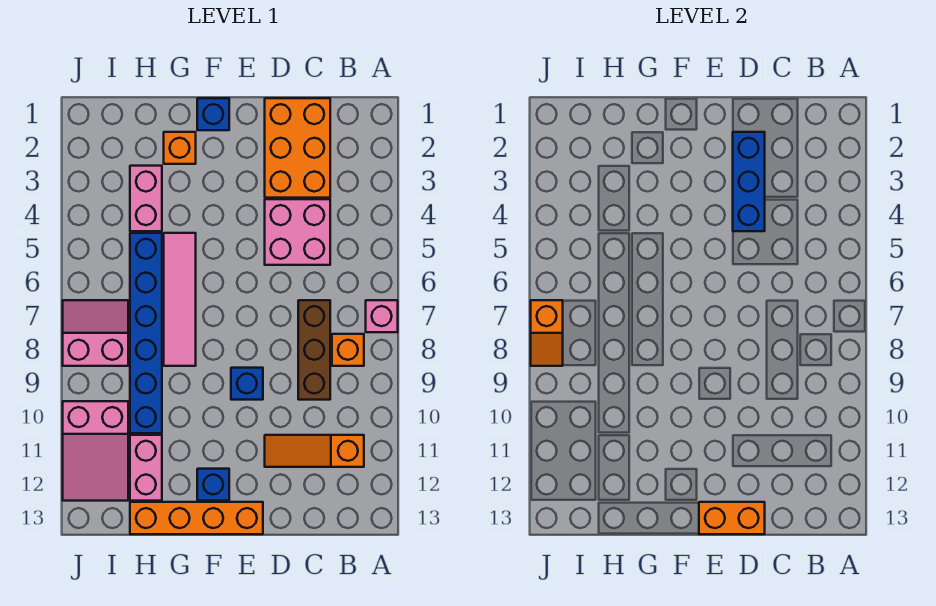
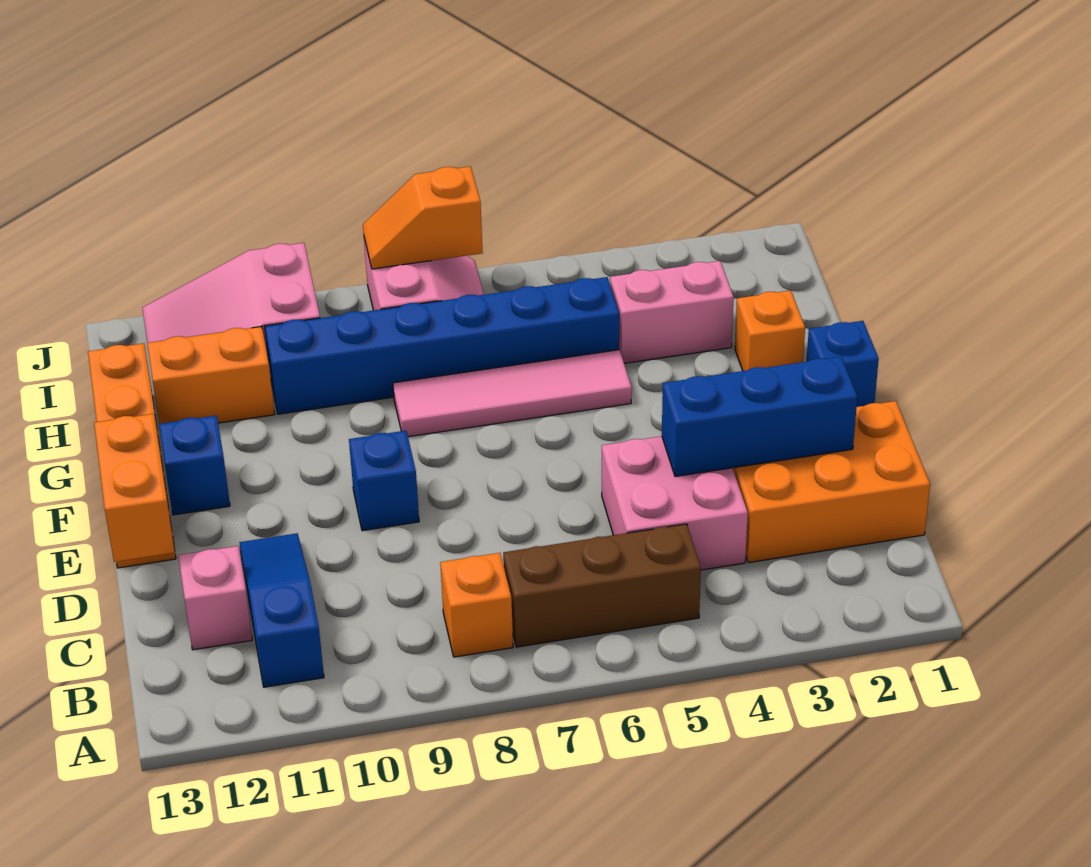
pink 1x1 brick [366,300,398,332] -> pink 1x1 brick moved to [178,546,252,650]
orange 1x3 slope [265,435,364,467] -> blue 1x3 slope [239,533,324,687]
brown 1x3 brick [298,300,330,400] -> brown 1x3 brick moved to [503,524,701,647]
pink 1x2 brick [130,435,162,501] -> orange 1x2 brick [147,326,275,424]

